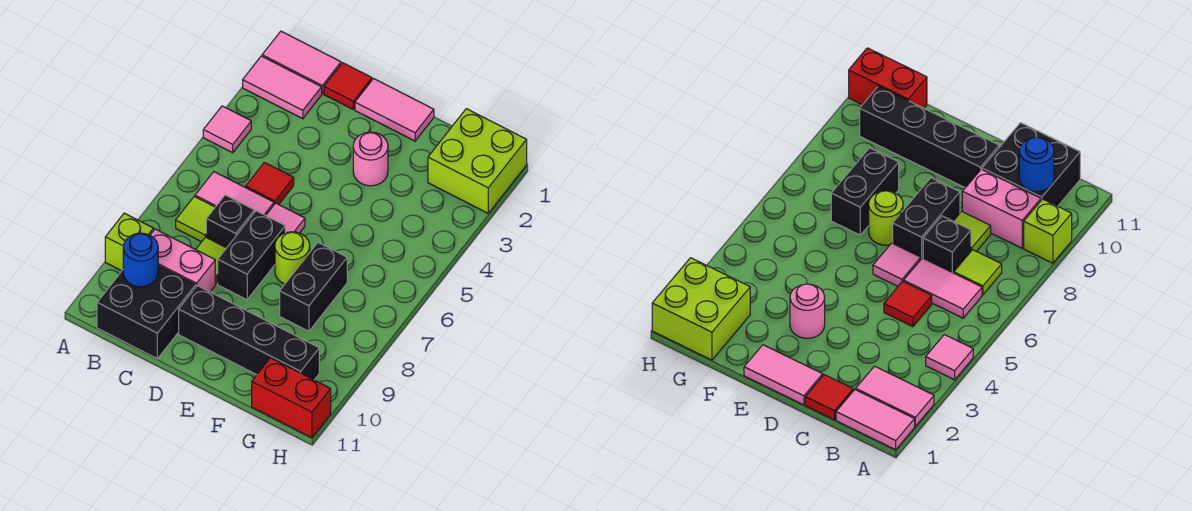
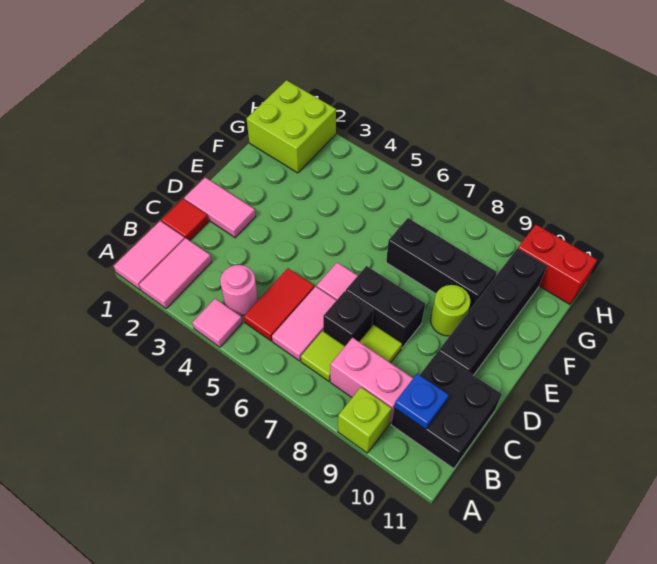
pink 1x2 brick [150,229,215,292] -> pink 1x2 brick turned to [330,338,413,424]
blue 1x1 round brick [123,233,158,287] -> blue 1x1 plate [394,374,449,429]
red 1x1 tile [246,162,294,205] -> red 1x2 tile [244,268,314,341]
pink 1x2 tile [355,79,434,141] -> pink 1x2 tile turned to [184,177,256,238]
pink 1x1 round brick [353,132,388,186] -> pink 1x1 round brick moved to [220,265,258,316]
lime 1x1 round brick [275,232,310,284] -> lime 1x1 round brick moved to [431,285,470,336]
black 1x2 brick [280,243,347,331] -> black 1x3 brick [386,218,497,312]
red 1x2 brick [252,358,331,438] -> red 1x2 brick turned to [518,225,597,304]

